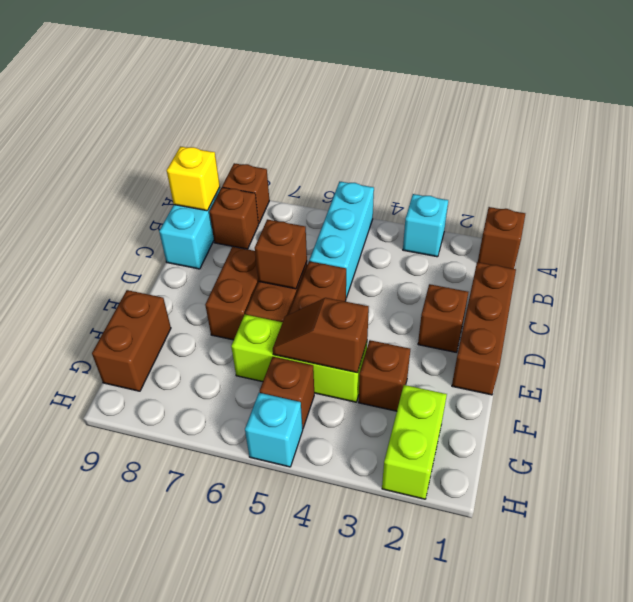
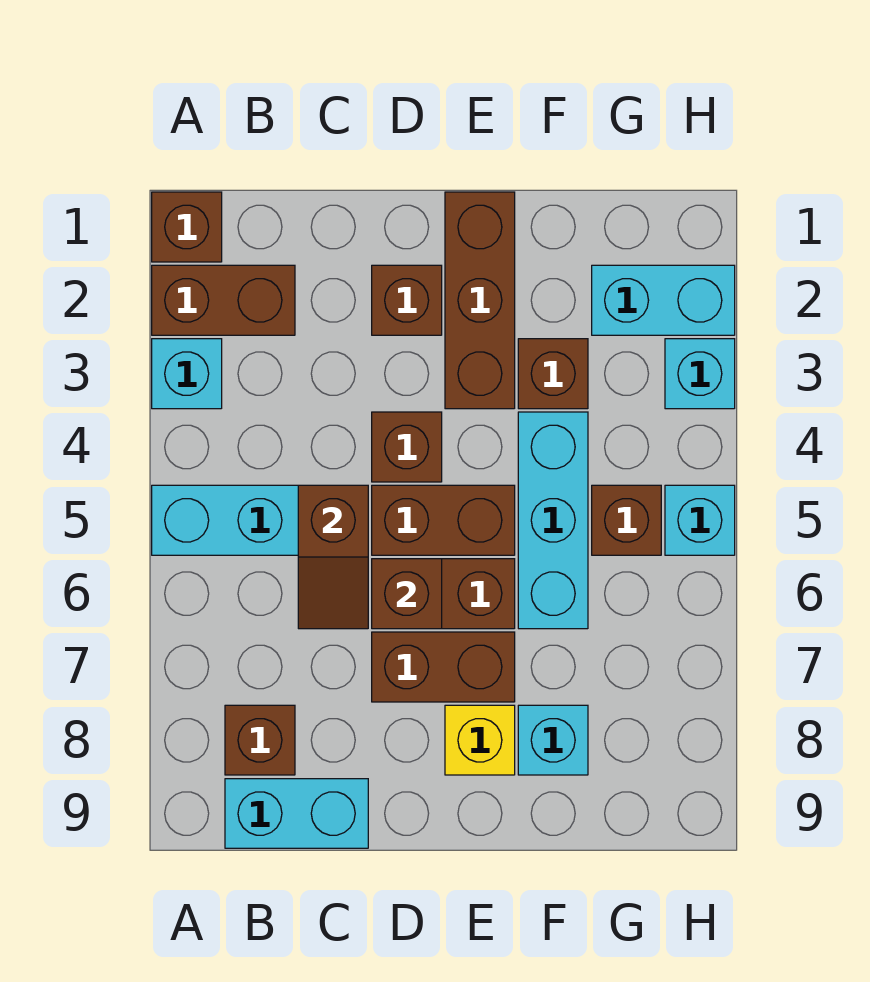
brown 1x1 brick [222,163,269,224] -> brown 1x1 brick moved to [372,412,442,482]
yellow 1x1 brick [167,146,220,211] -> yellow 1x1 brick moved to [445,705,515,775]
brown 1x3 brick [452,262,516,395] -> brown 1x3 brick turned to [445,192,515,409]
lime 1x3 brick [231,315,367,402] -> cyan 1x3 brick [518,412,588,629]
brown 1x2 slope [273,298,369,373] -> brown 1x2 slope moved to [298,485,368,629]
none -> cyan 1x1 brick [518,705,588,775]
brown 1x2 brick [92,290,171,391] -> brown 1x2 brick moved to [152,265,295,335]
lime 1x2 brick [382,385,447,499] -> cyan 1x2 brick [592,265,735,335]
none -> cyan 1x1 brick [665,339,735,409]

